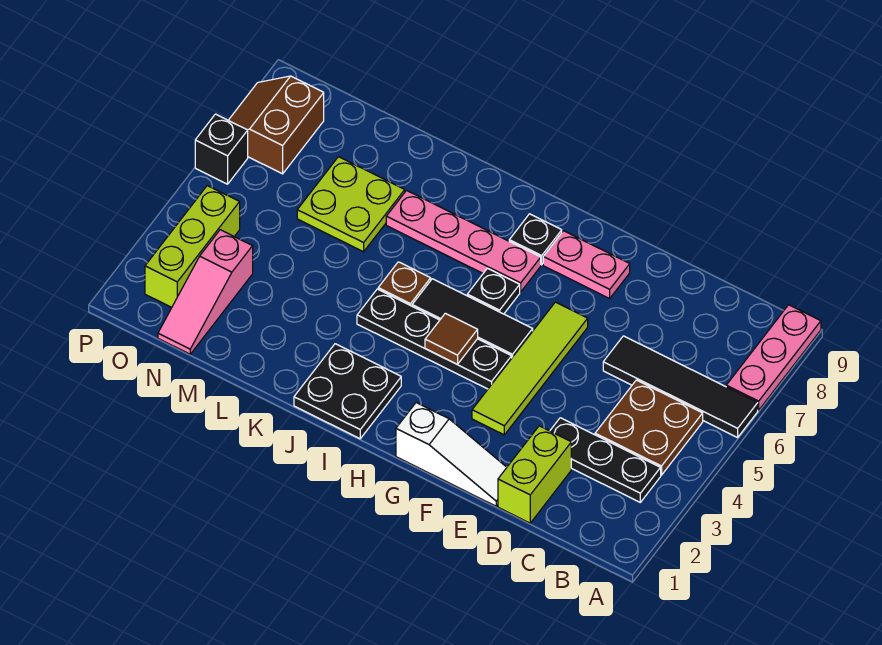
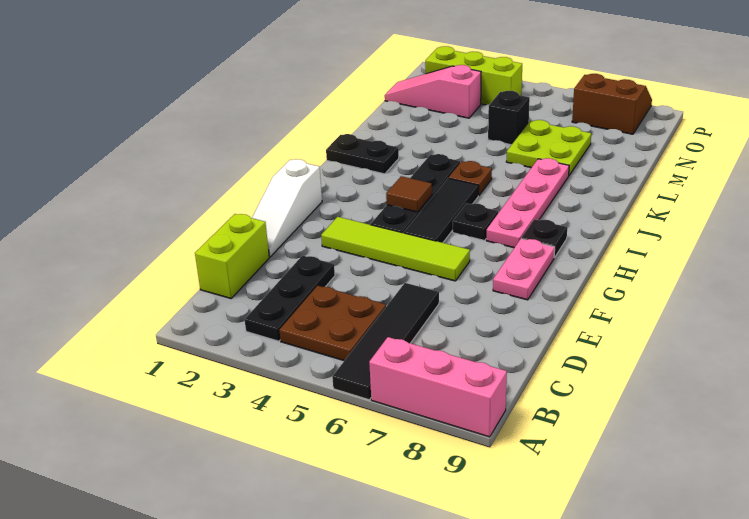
pink 1x3 plate [726,305,821,410] -> pink 1x3 brick [369,337,507,437]
lime 1x2 brick [498,426,571,523] -> lime 1x2 brick turned to [195,214,269,299]
black 2x2 plate [294,344,401,439] -> black 1x2 plate [326,134,399,174]
black 1x1 brick [195,114,248,184] -> black 1x1 brick moved to [488,91,530,145]

